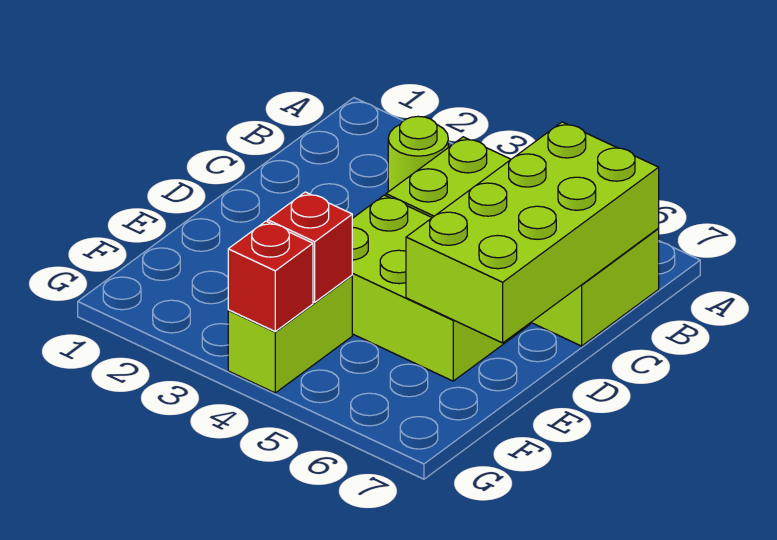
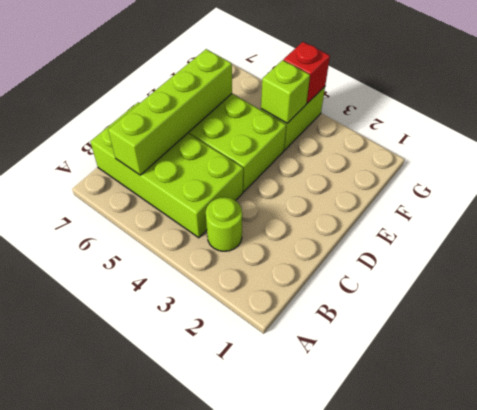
lime 2x4 brick [406,122,659,343] -> lime 1x4 brick [108,49,232,175]
red 1x1 brick [268,192,352,302] -> lime 1x1 brick [261,60,310,123]

